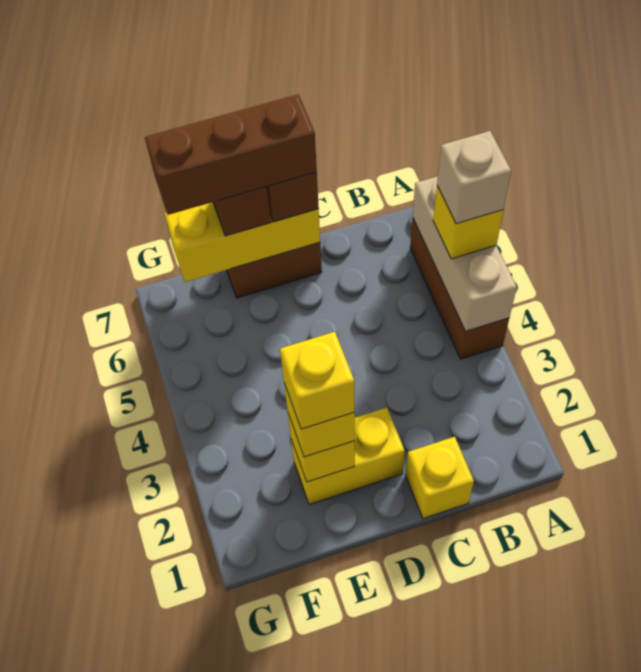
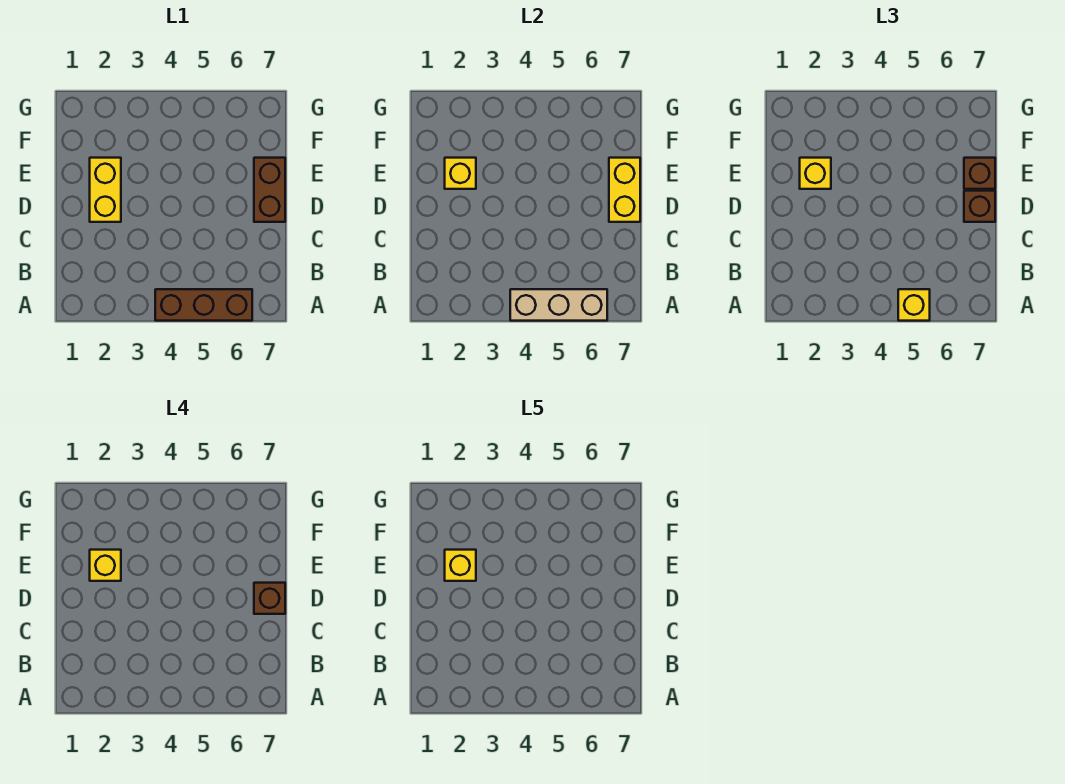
tan 1x1 brick [437,131,511,224] -> none
yellow 1x1 brick [405,437,474,519] -> yellow 1x1 brick moved to [445,550,476,581]
yellow 1x3 brick [164,202,320,282] -> yellow 1x2 brick [609,158,640,222]
brown 1x3 brick [145,94,317,215] -> brown 1x1 brick [254,583,285,614]

